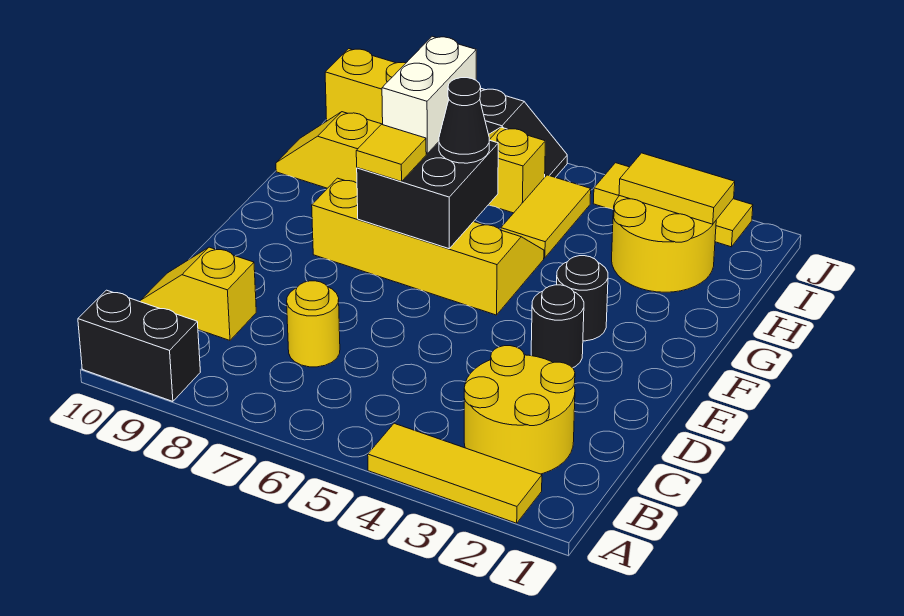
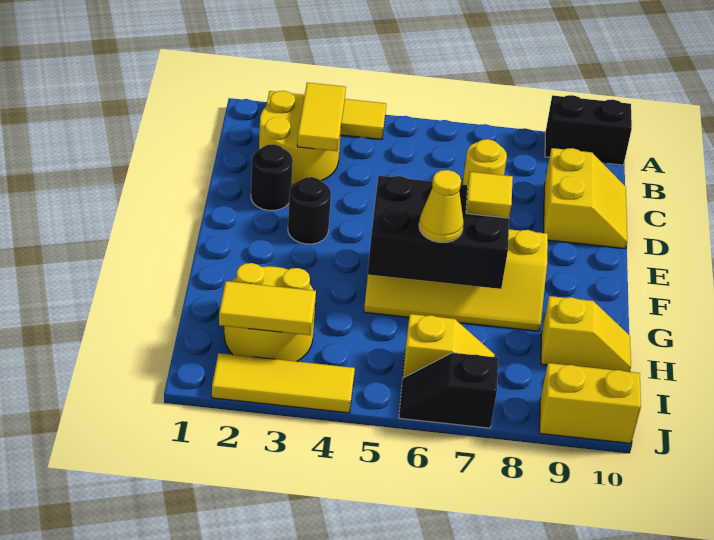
yellow 1x2 slope [140,247,256,340] -> yellow 2x2 slope [543,148,627,249]
black 1x1 round brick [557,256,608,341] -> black 1x1 round brick moved to [251,144,293,210]
black 2x2 brick [357,140,498,249] -> black 2x3 brick [368,176,509,289]
black 1x1 cone [439,78,489,163] -> yellow 1x1 cone [419,170,464,242]
white 1x2 brick [382,36,476,154] -> none
yellow 1x2 tile [501,175,591,258] -> yellow 1x2 tile moved to [297,83,346,151]

